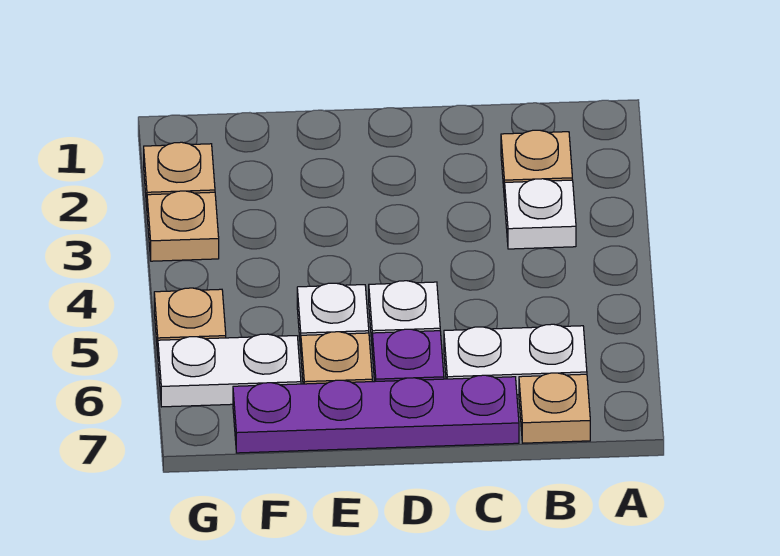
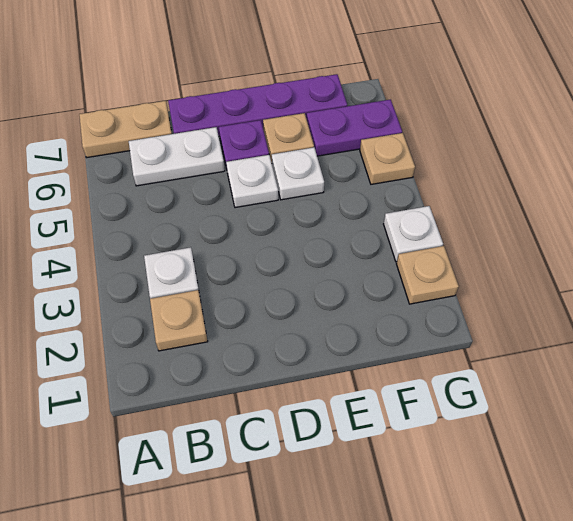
tan 1x1 plate [519,373,590,443] -> tan 1x2 plate [79,101,172,158]
white 1x2 plate [158,334,301,407] -> purple 1x2 plate [307,99,402,156]
tan 1x1 plate [147,191,219,261] -> white 1x1 plate [384,206,443,262]

